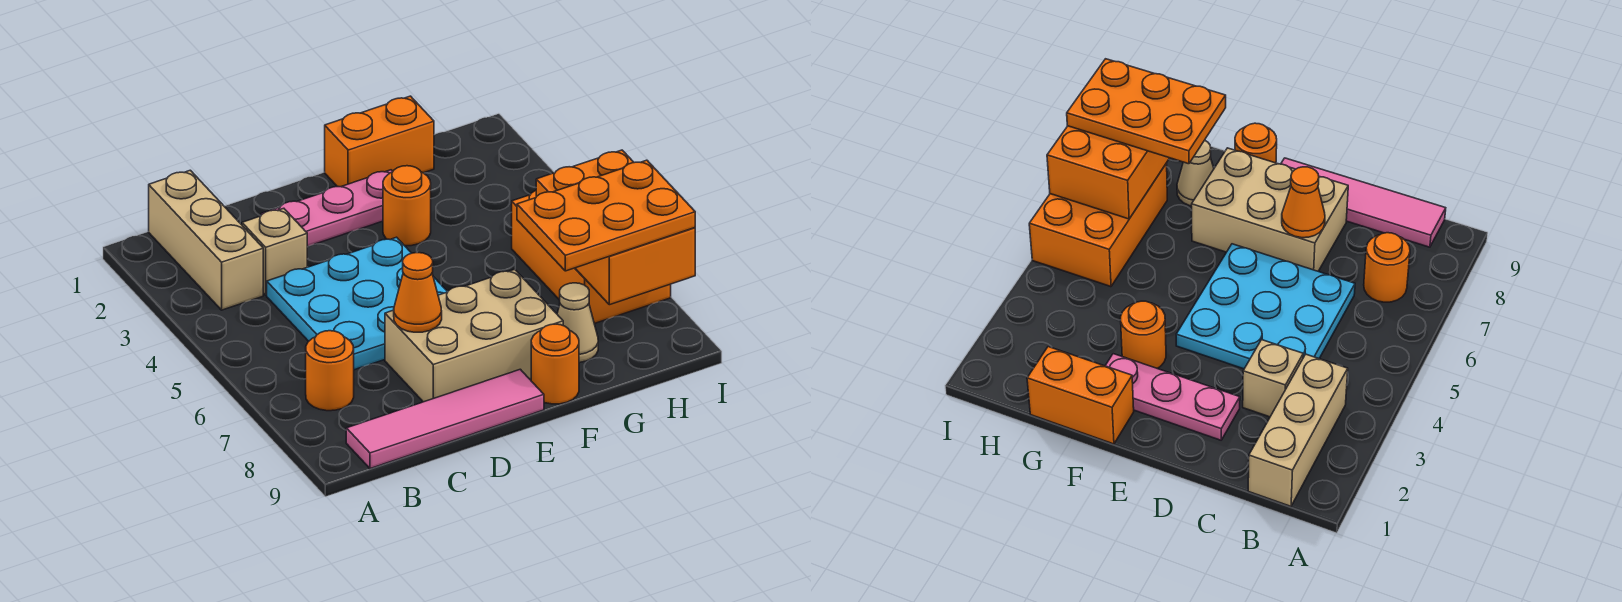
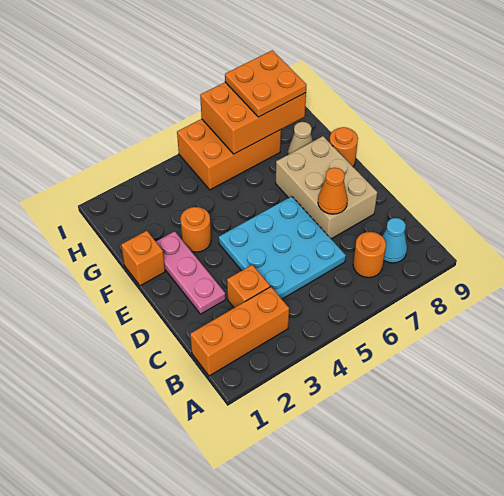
tan 1x3 brick [149,170,263,310] -> orange 1x3 brick [190,287,289,376]
none -> cyan 1x1 cone [382,218,407,263]
pink 1x4 tile [346,369,544,469] -> none
tan 1x1 brick [242,208,307,295] -> orange 1x1 brick [227,265,270,308]
orange 1x2 brick [325,96,434,187] -> orange 1x1 brick [121,231,165,286]
orange 2x3 plate [517,160,695,271] -> orange 2x2 plate [225,50,306,117]

